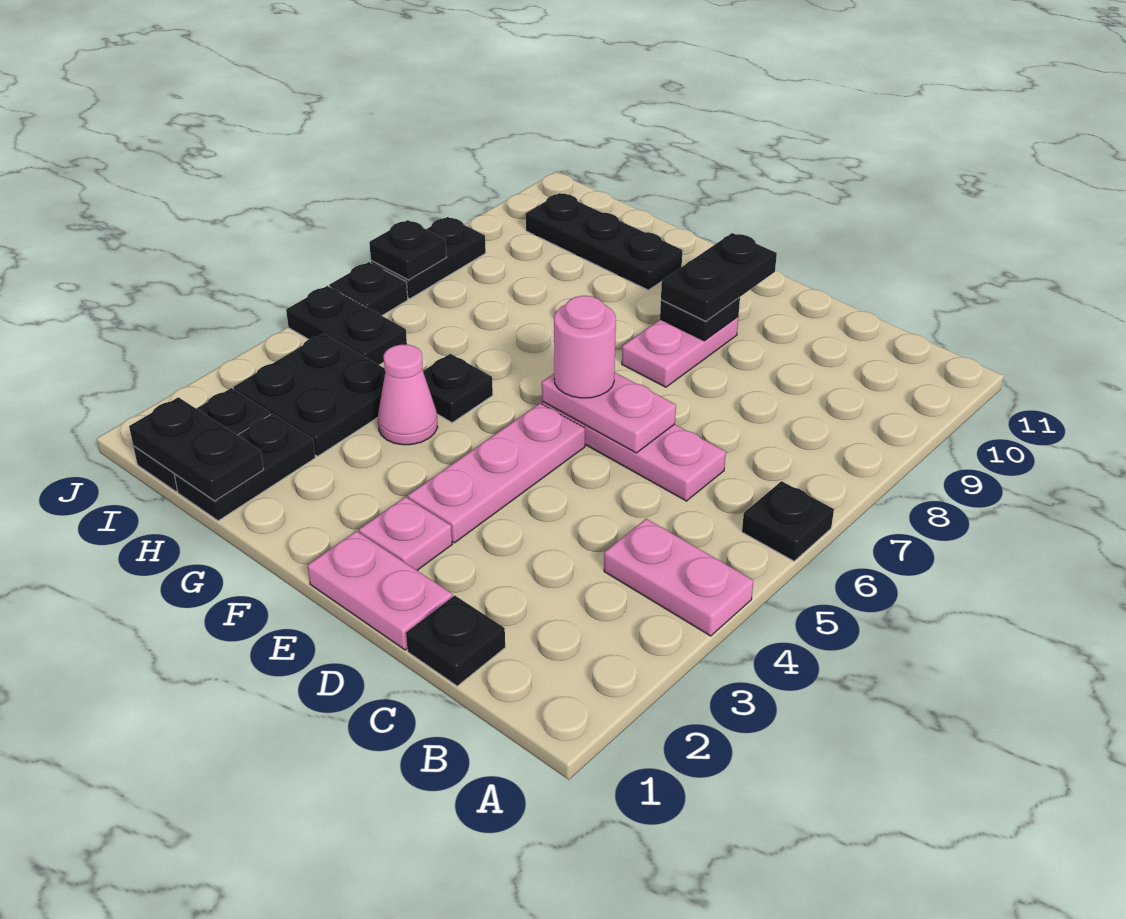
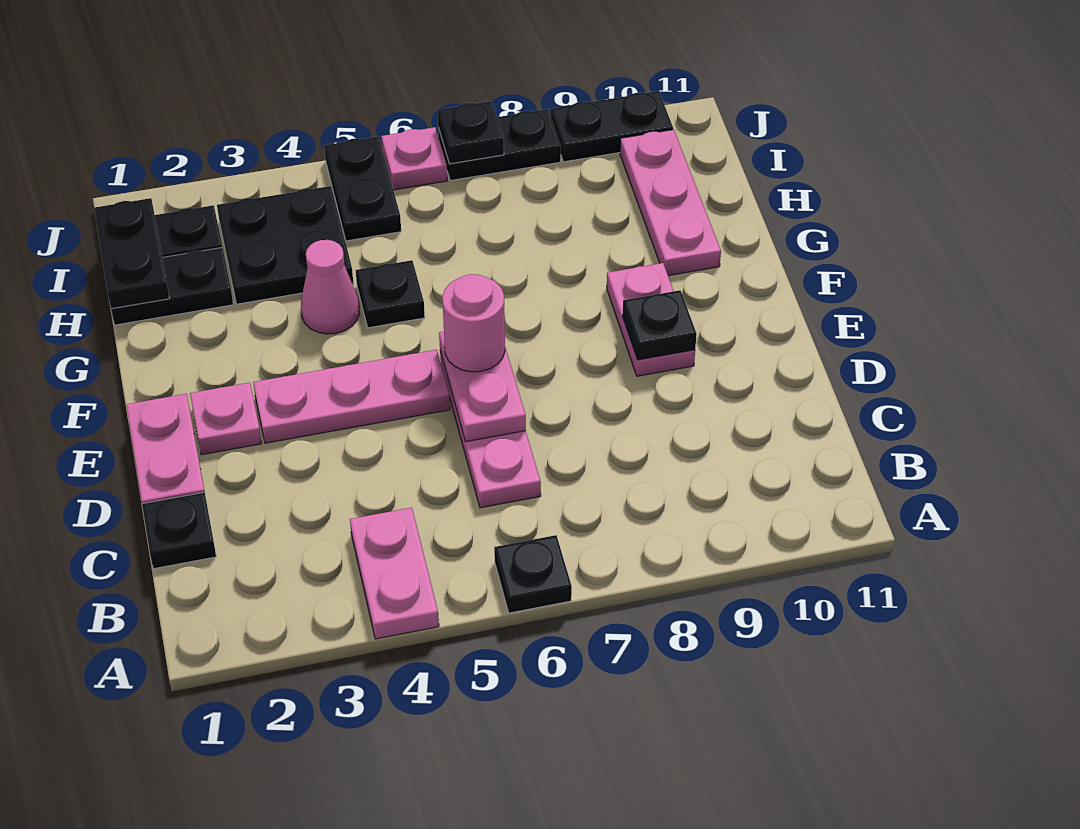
pink 1x2 plate [622,317,738,387] -> pink 1x2 plate turned to [607,263,695,376]
black 1x2 plate [661,233,777,321] -> black 1x2 plate moved to [551,91,673,162]
black 1x3 plate [526,193,683,290] -> pink 1x3 plate [620,130,721,276]
black 1x1 plate [329,262,408,316] -> pink 1x1 plate [381,127,447,190]

